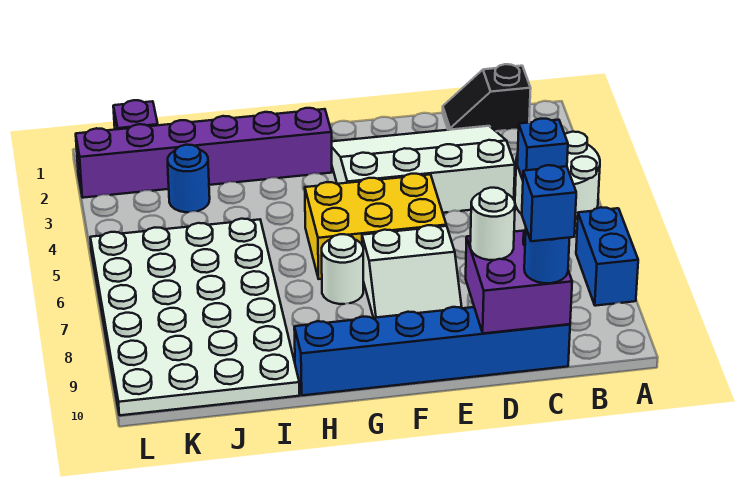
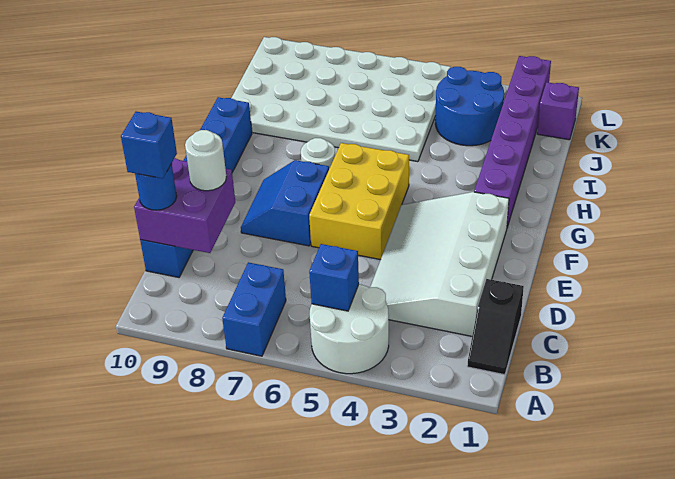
blue 1x2 brick [576,207,638,306] -> blue 1x2 brick turned to [222,262,286,356]
black 1x2 slope [443,64,531,131] -> black 1x2 slope turned to [467,279,524,375]
white 3x4 slope [332,126,515,213] -> white 3x4 slope turned to [370,192,509,336]
white 2x2 slope [362,225,462,318] -> blue 2x2 slope [241,160,329,246]
blue 1x1 round brick [168,145,210,212] -> blue 2x2 round brick [435,67,504,146]

